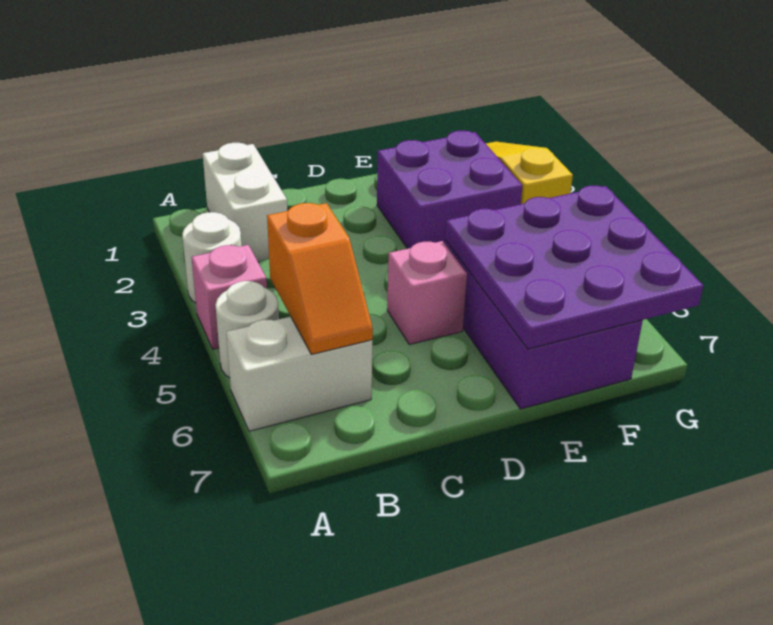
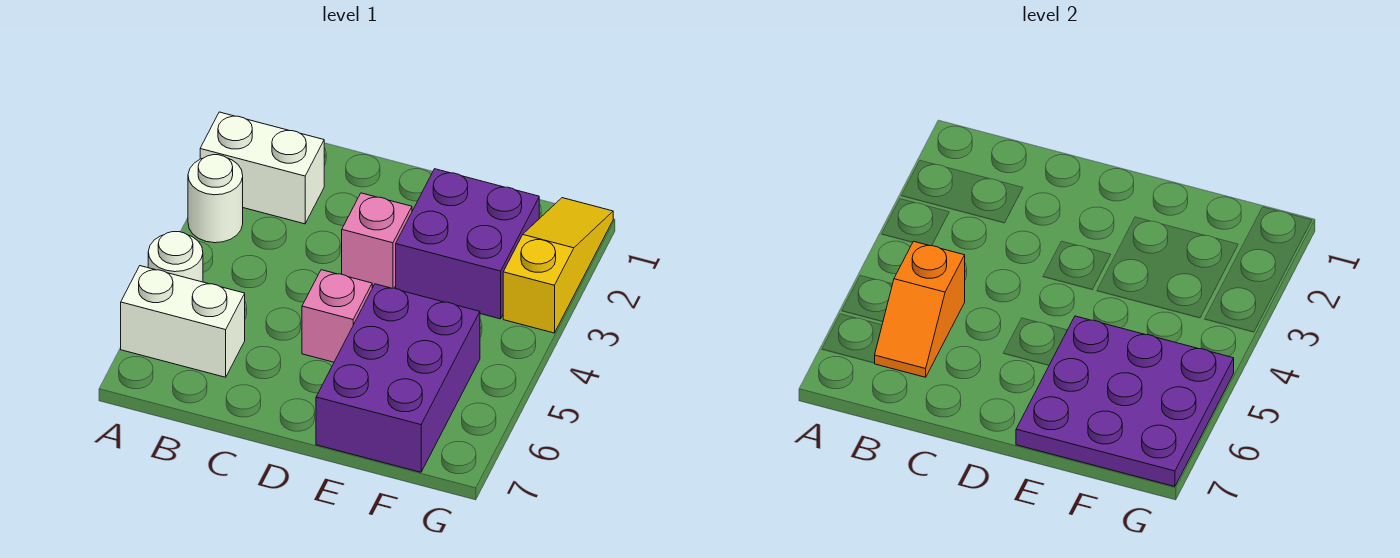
pink 1x1 brick [191,245,267,349] -> pink 1x1 brick moved to [342,193,412,288]
white 1x2 brick [203,143,287,262] -> white 1x2 brick turned to [200,112,324,224]

